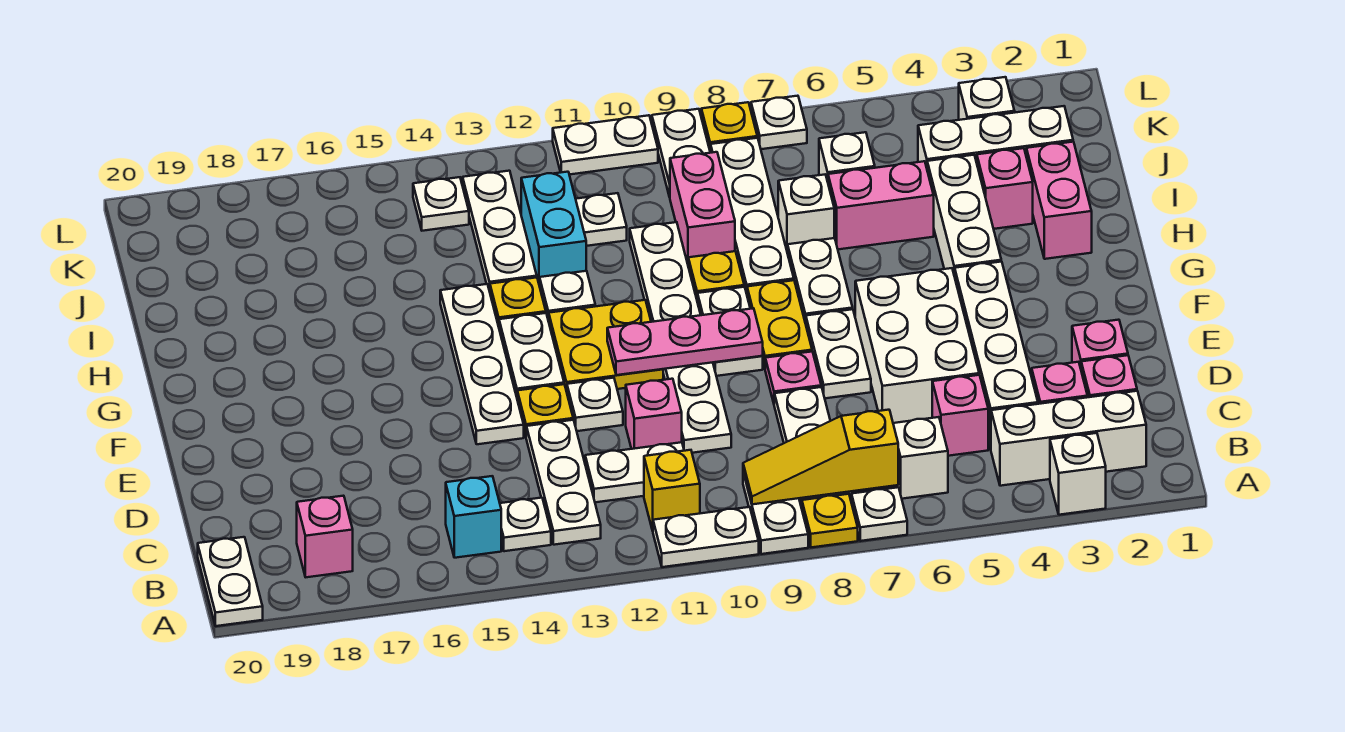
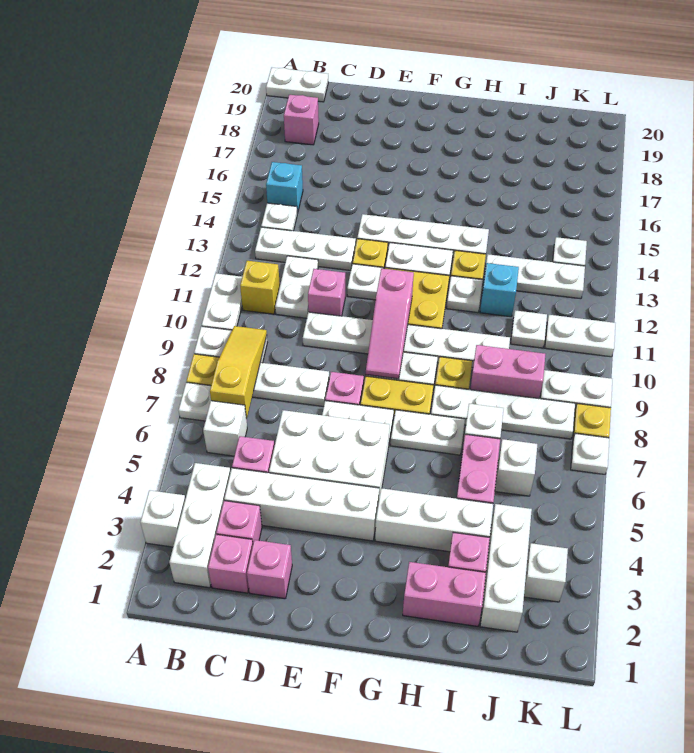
pink 1x3 plate [607,308,763,375] -> pink 1x3 slope [366,268,414,379]
cyan 1x2 brick [521,172,586,286] -> cyan 1x1 brick [480,263,519,317]
white 1x2 plate [553,115,658,175] -> white 1x2 plate turned to [545,315,615,357]

